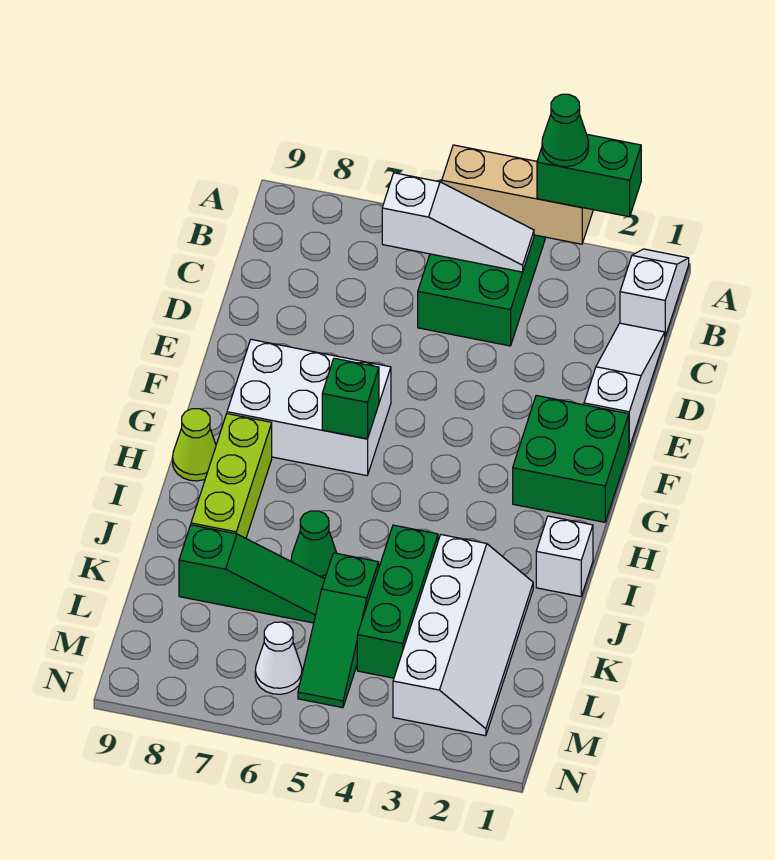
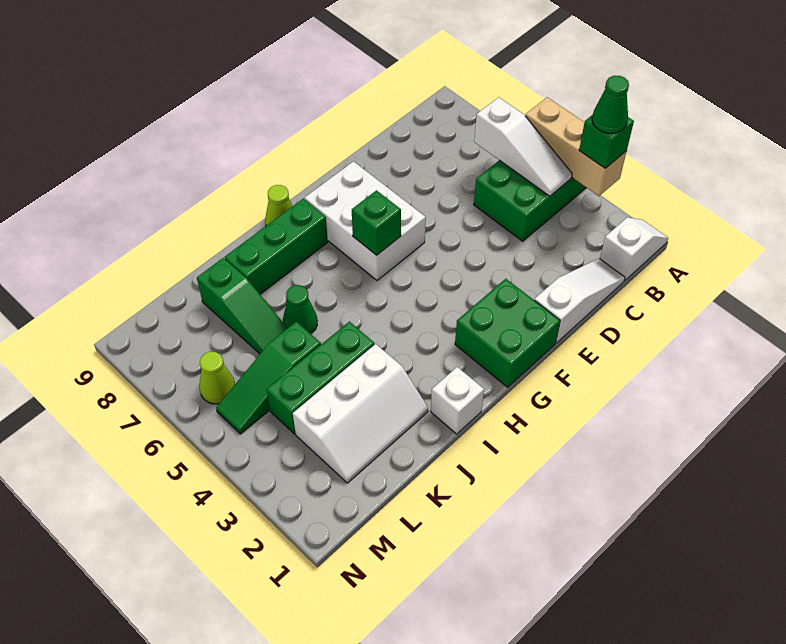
green 1x2 brick [537,134,641,217] -> green 1x1 brick [579,115,634,168]
lime 1x3 brick [191,414,272,538] -> green 1x3 brick [225,199,328,294]
white 2x4 slope [393,535,533,736] -> white 2x3 slope [293,344,428,483]
white 1x1 cone [255,622,302,694] -> lime 1x1 cone [199,352,235,404]

